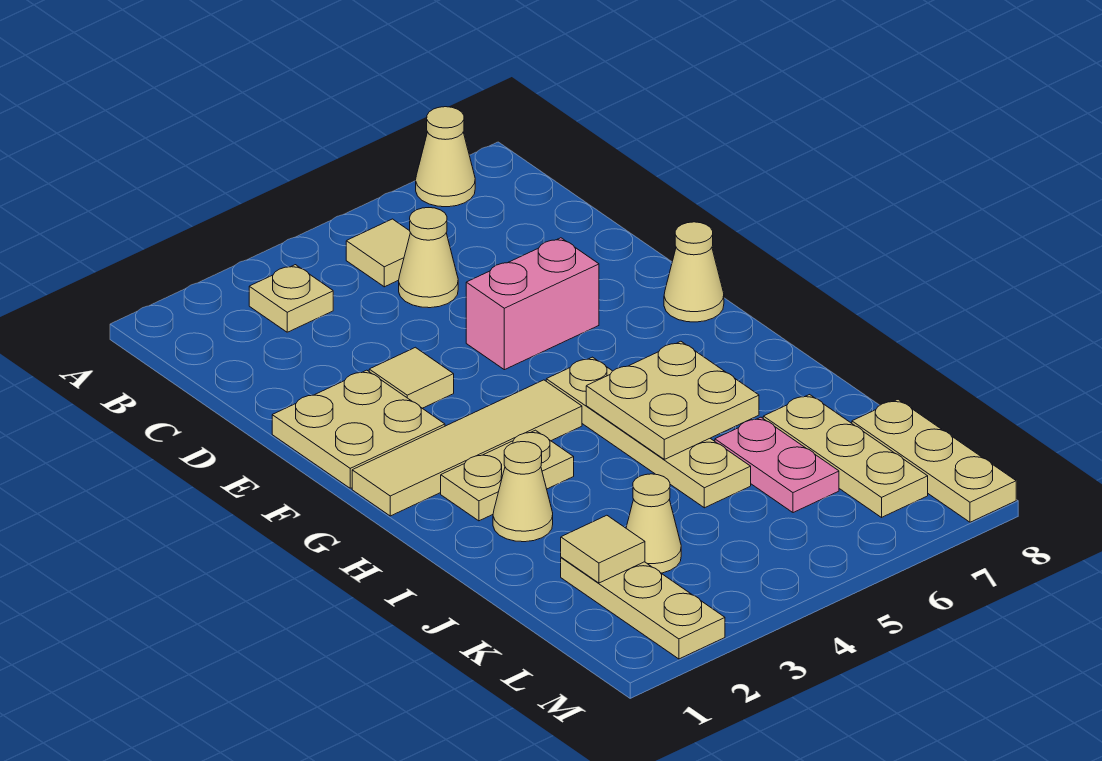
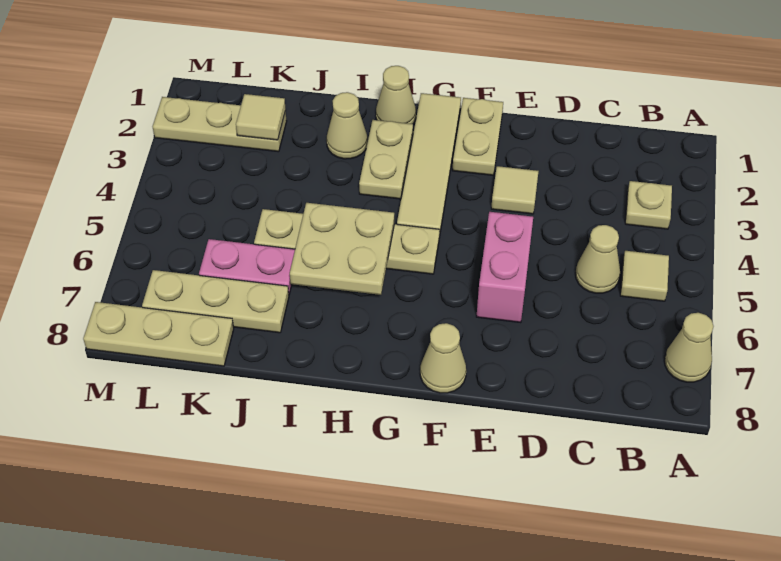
tan 2x2 plate [272,370,445,488] -> tan 1x2 plate [452,98,503,175]
tan 1x1 cone [626,474,681,573] -> tan 1x1 cone moved to [376,66,416,124]

